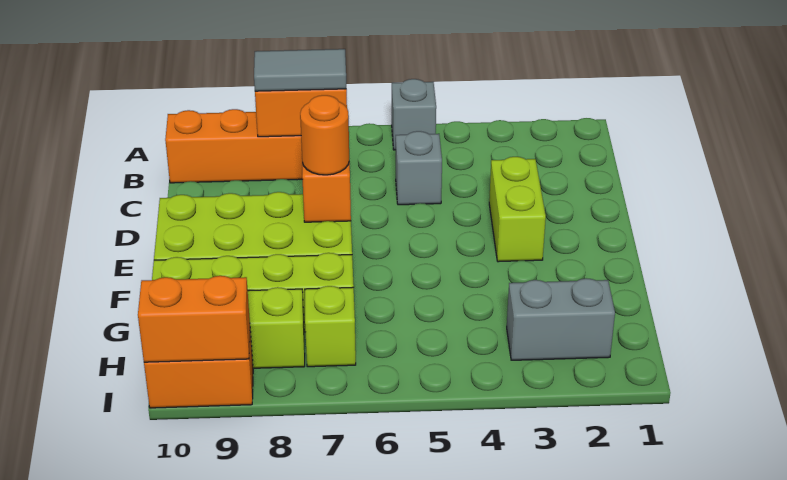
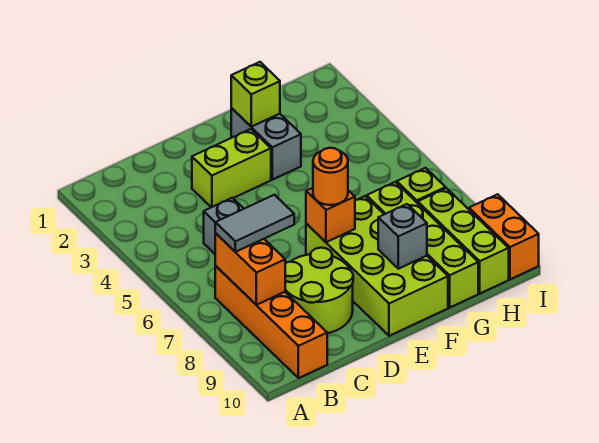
grey 1x1 brick [392,79,436,150] -> grey 1x1 brick moved to [378,204,427,269]
grey 1x2 tile [254,49,346,91] -> grey 1x2 tile turned to [215,195,294,252]
none -> lime 2x2 round brick [285,248,353,333]
none -> lime 1x1 brick [231,62,280,127]
grey 1x2 brick [507,278,615,360] -> grey 1x2 brick moved to [231,108,301,180]
orange 1x2 brick [138,276,250,362] -> none

